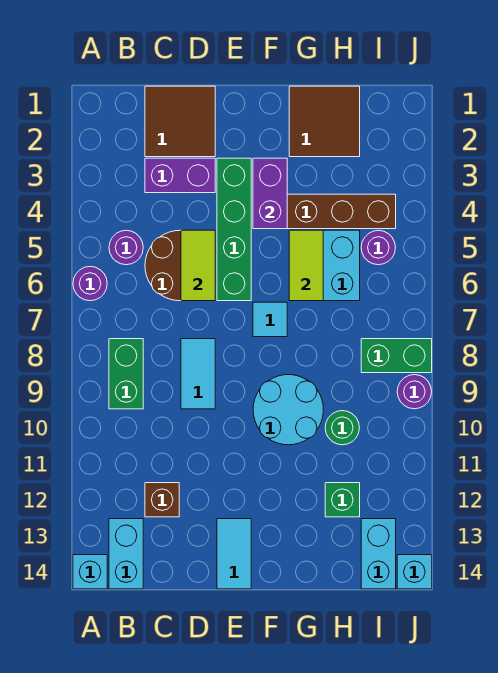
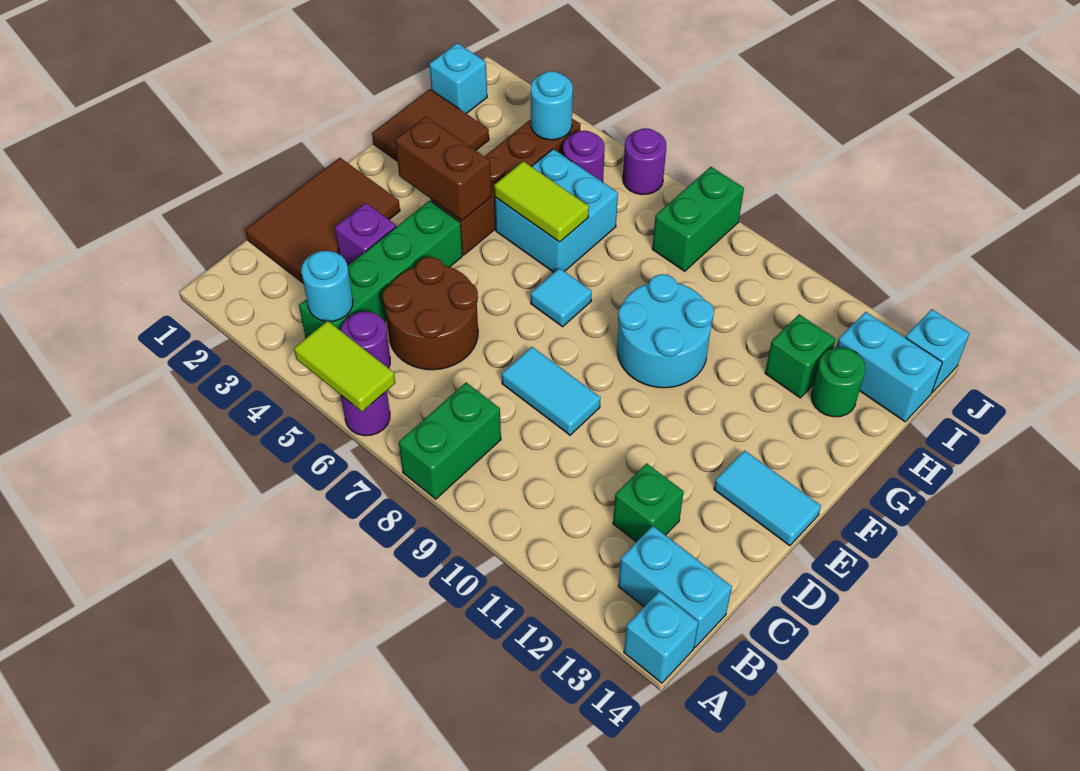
none -> cyan 1x1 round brick [301,251,353,321]
green 1x2 brick [109,339,143,409] -> green 1x2 brick turned to [399,383,501,499]
brown 2x2 tile [145,86,215,157] -> brown 2x3 tile [245,158,400,284]
purple 1x2 brick [145,158,215,193] -> purple 1x1 brick [335,203,396,266]
brown 1x1 brick [145,483,179,517] -> green 1x1 brick [613,463,684,542]
lime 1x2 tile [181,230,215,301] -> lime 1x2 tile moved to [294,321,395,412]
green 1x4 brick [217,158,251,301] -> green 1x4 brick turned to [299,201,462,338]
purple 1x2 brick [253,158,287,229] -> brown 1x2 brick [395,116,491,221]
green 1x1 round brick [325,411,359,445] -> green 1x1 round brick moved to [811,348,866,417]
none -> cyan 1x1 brick [429,43,487,114]
none -> cyan 1x1 round brick [531,71,573,140]
purple 1x1 round brick [397,375,432,409] -> purple 1x1 round brick moved to [623,128,666,195]

